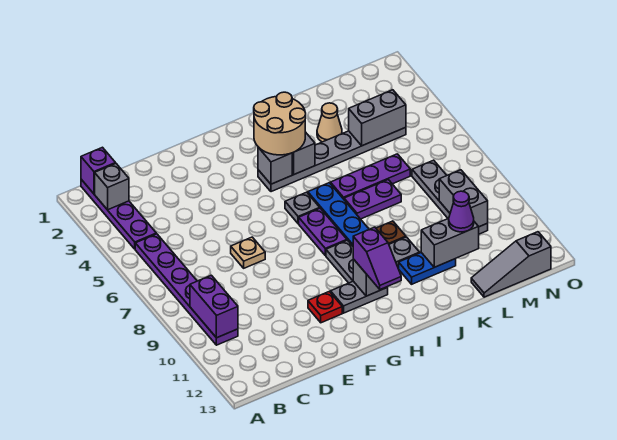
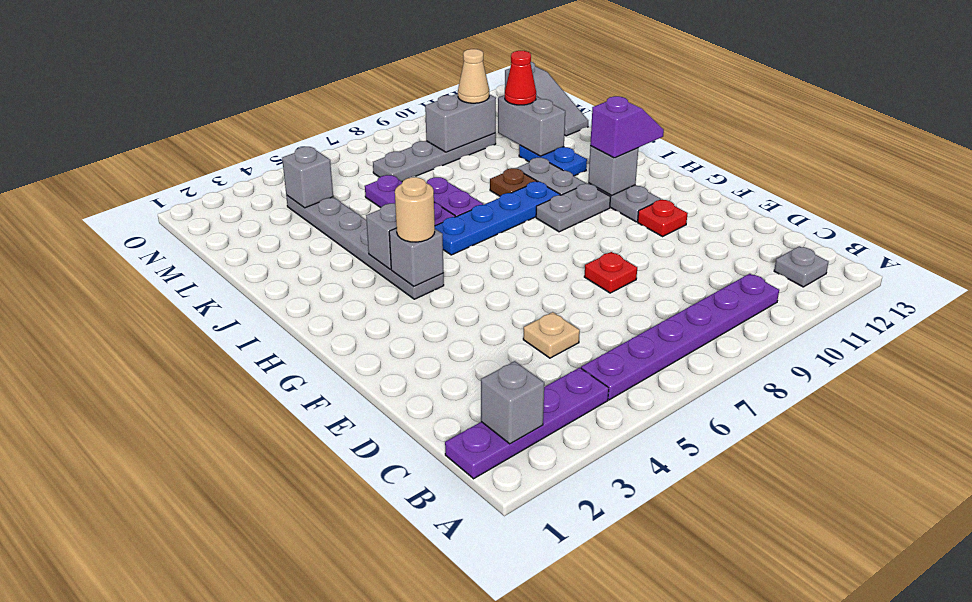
purple 1x1 brick [81,147,116,194] -> none
purple 1x2 brick [190,275,238,338] -> none
tan 1x1 plate [231,237,265,268] -> tan 1x1 plate moved to [523,312,580,358]
none -> red 1x1 plate [584,252,637,293]
tan 2x2 round brick [254,92,306,155] -> tan 1x1 round brick [395,177,435,242]
grey 1x1 plate [285,192,320,224] -> grey 1x1 plate moved to [774,246,828,287]
purple 1x2 plate [299,208,347,256] -> none
tan 1x1 cone [317,103,342,142] -> tan 1x1 cone moved to [458,49,489,103]
grey 1x2 brick [349,90,406,146] -> grey 1x1 brick [282,147,333,208]
purple 1x1 cone [449,191,474,232] -> red 1x1 cone [505,51,536,105]

